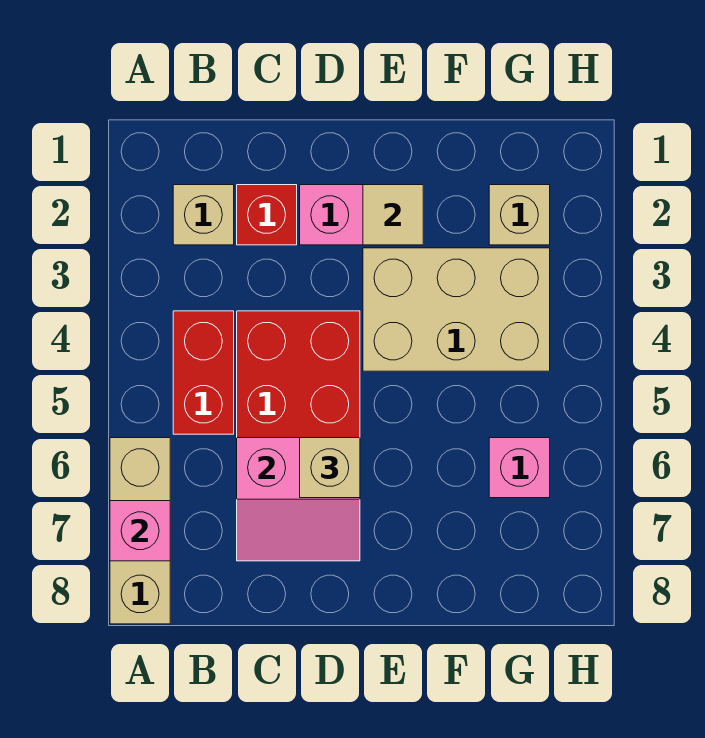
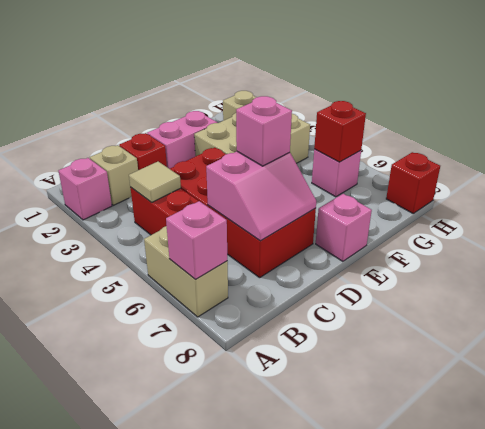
none -> pink 1x1 brick [59,158,112,220]
tan 1x3 brick [110,438,170,624] -> tan 1x2 brick [144,226,228,317]
tan 1x1 brick [300,438,360,498] -> pink 1x1 brick [236,96,292,166]
tan 1x1 tile [363,185,423,245] -> tan 1x1 tile moved to [129,162,181,202]
none -> pink 1x1 brick [316,194,372,261]
none -> red 1x1 brick [314,101,366,162]
none -> red 1x1 brick [386,152,440,213]

